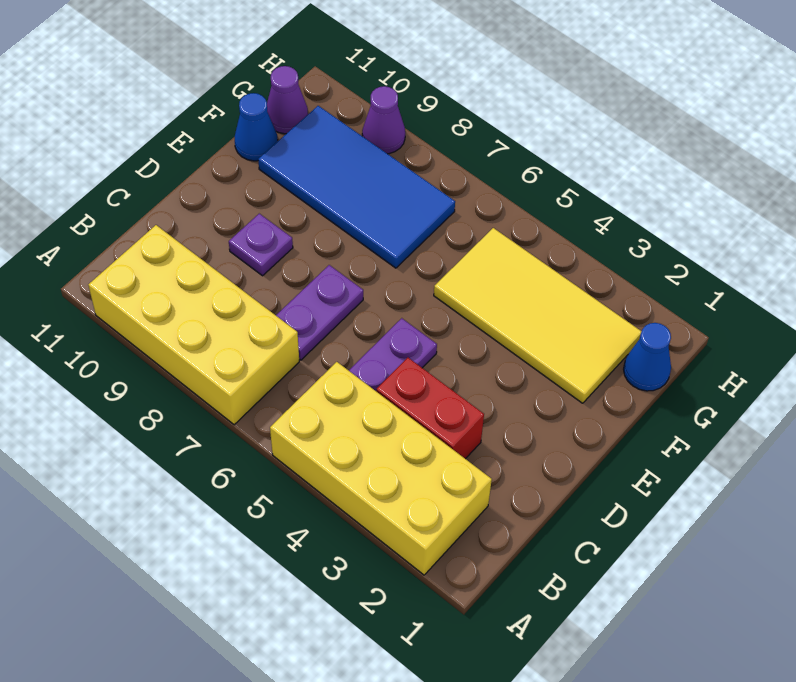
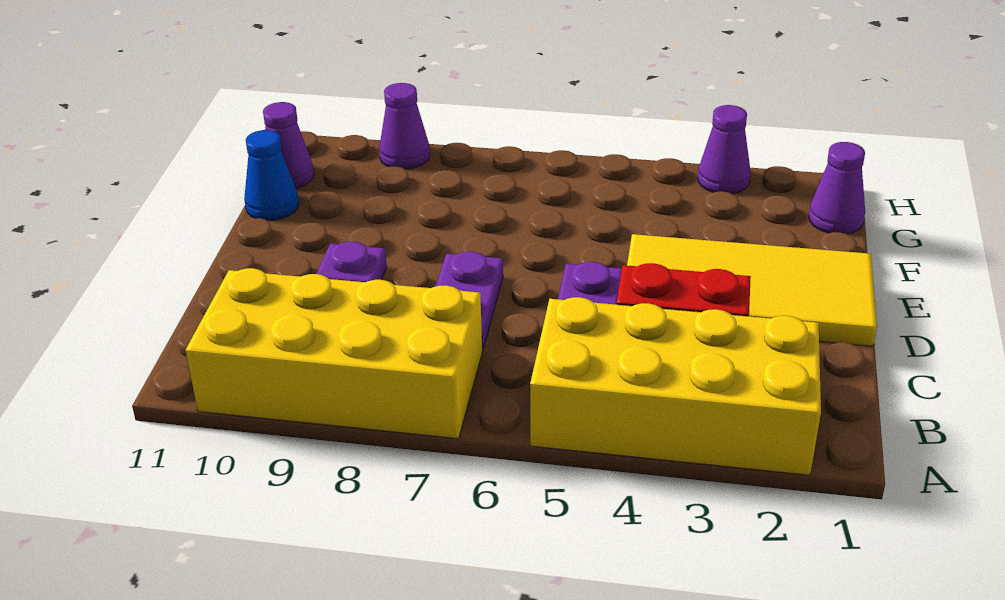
yellow 2x4 tile [434,228,642,403] -> yellow 2x4 tile moved to [627,234,877,346]
blue 2x4 tile [258,106,455,268] -> none
blue 1x1 cone [624,323,671,391] -> purple 1x1 cone [809,142,865,234]
none -> purple 1x1 cone [698,105,751,194]

